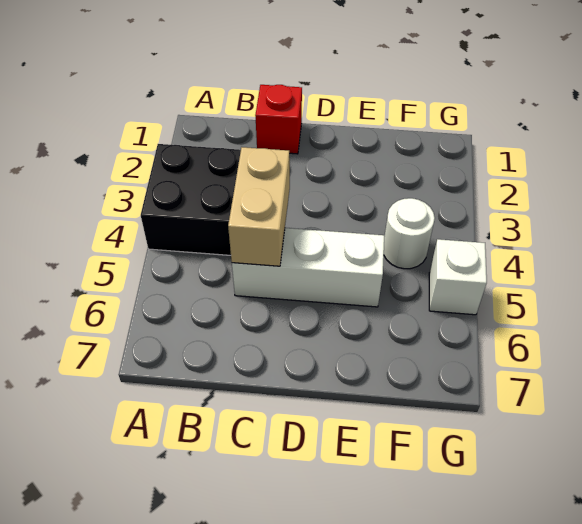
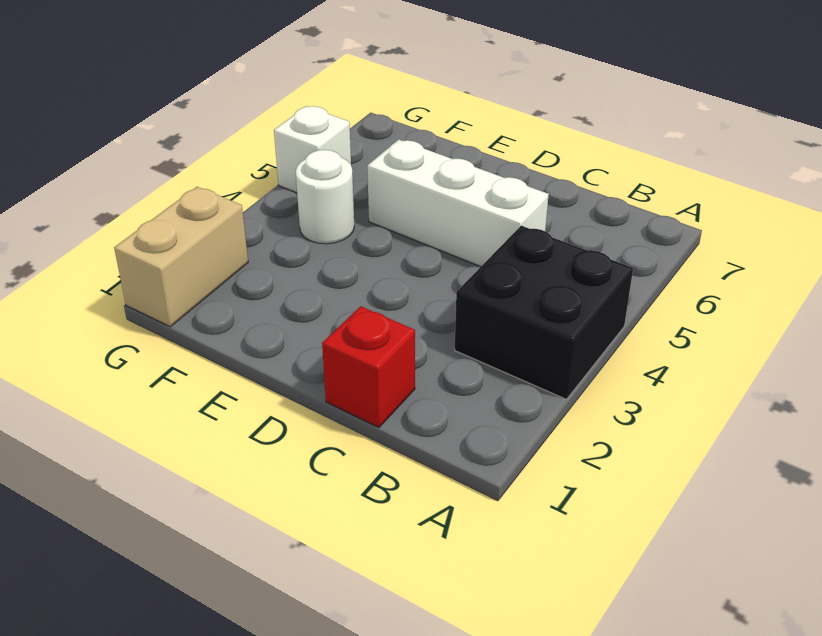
tan 1x2 brick [228,147,290,266] -> tan 1x2 brick moved to [114,187,248,327]

